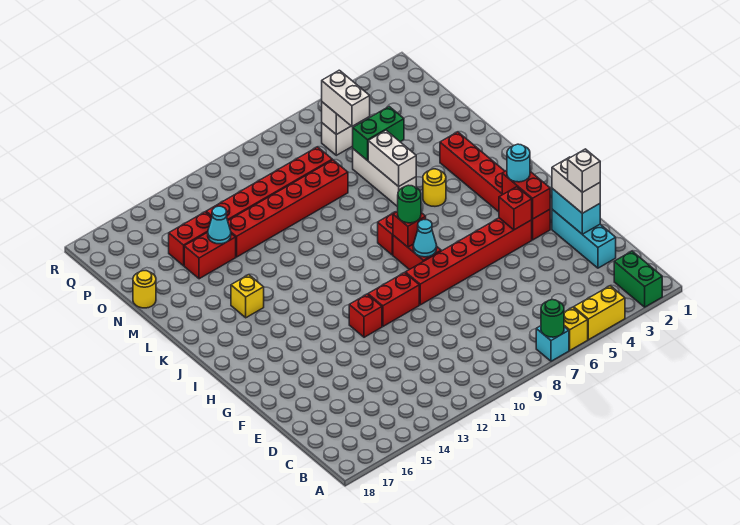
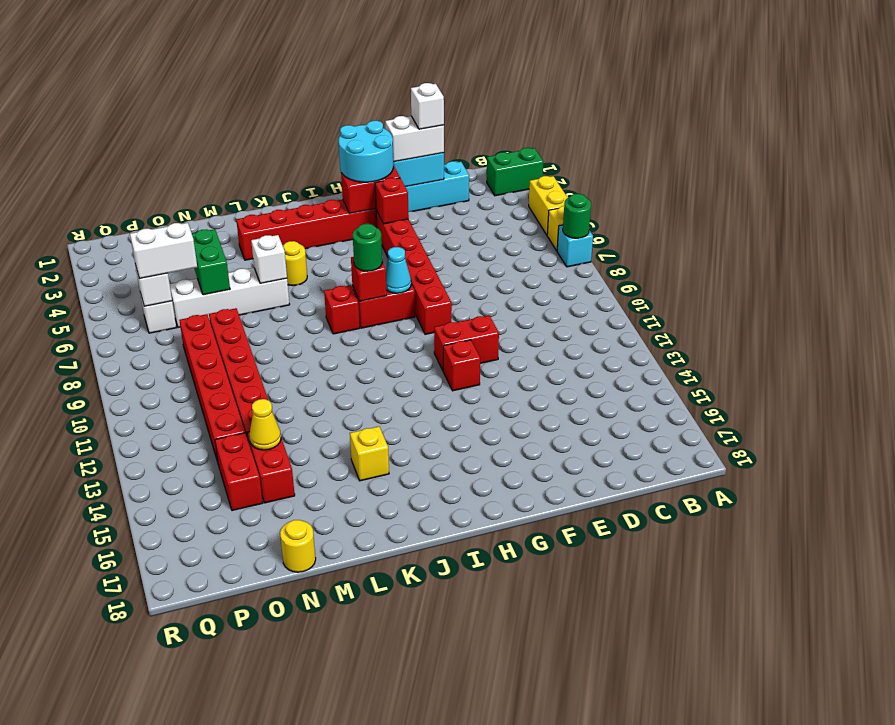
red 1x2 brick [368,273,419,326] -> red 1x2 brick turned to [434,315,499,370]
cyan 1x1 round brick [507,144,530,182] -> cyan 2x2 round brick [339,121,393,182]
white 1x3 brick [353,149,416,207] -> white 1x4 brick [170,268,290,327]
white 1x2 brick [368,131,416,187] -> white 1x1 brick [251,235,287,284]
cyan 1x1 cone [208,206,231,244] -> yellow 1x1 cone [249,399,281,450]

